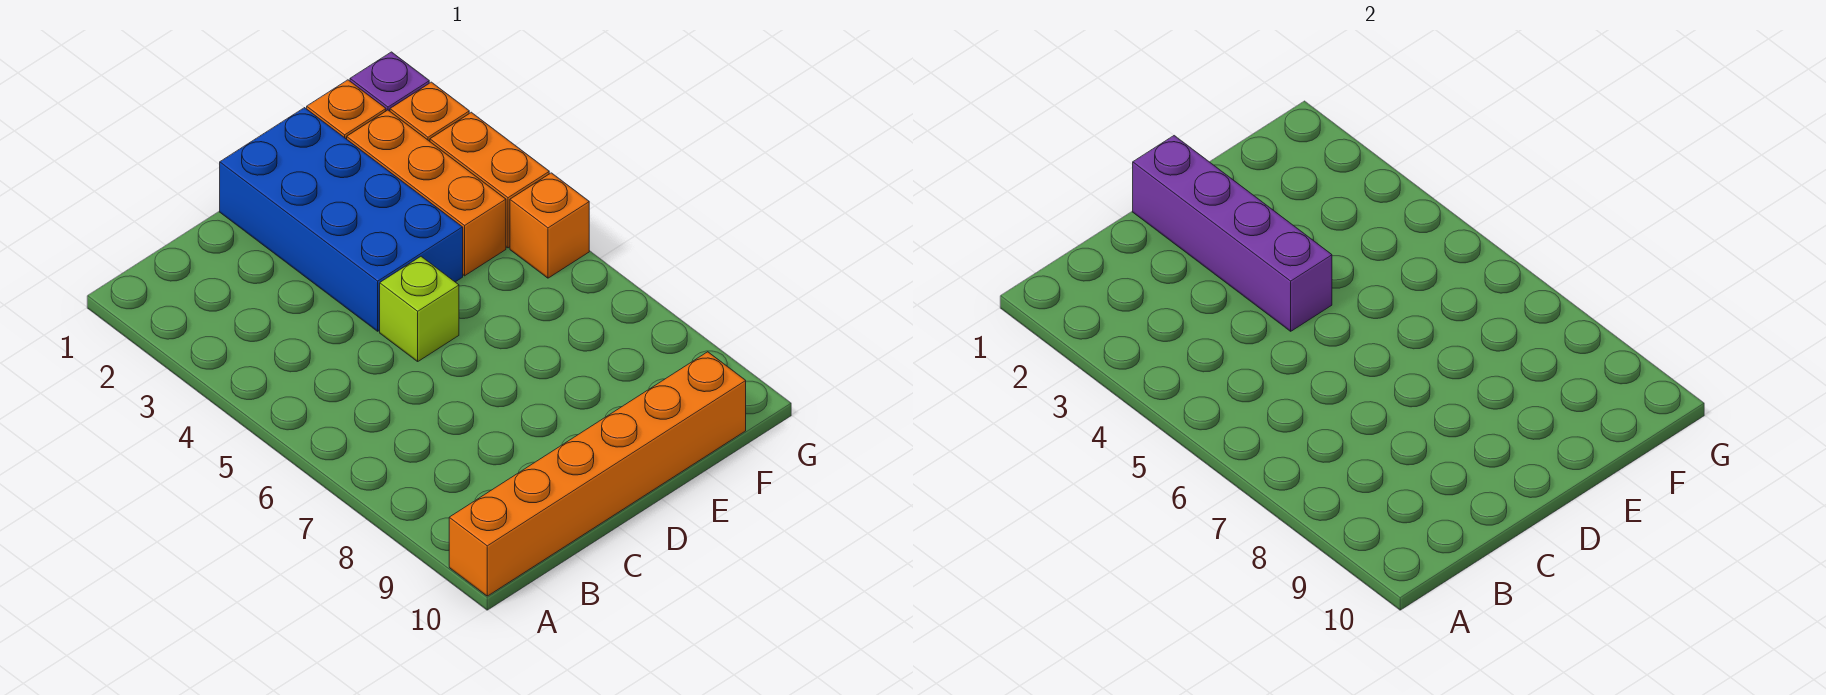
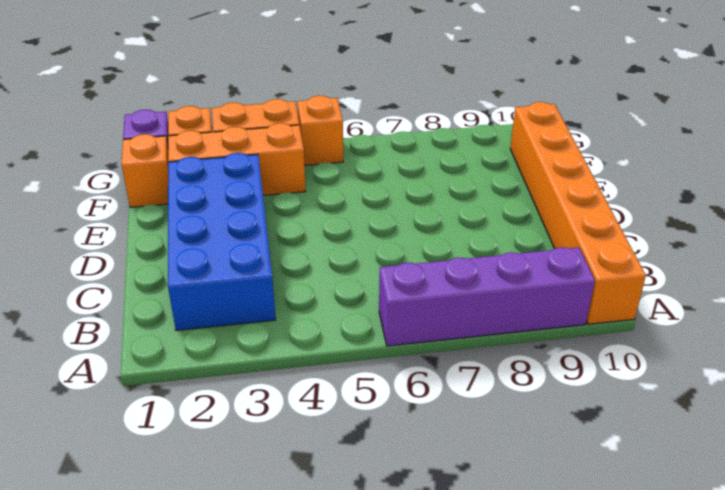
blue 2x4 brick [220,108,463,331] -> blue 2x4 brick turned to [168,153,276,330]
purple 1x4 brick [1133,136,1332,331] -> purple 1x4 brick moved to [379,247,595,346]
lime 1x1 brick [380,257,459,361] -> none

